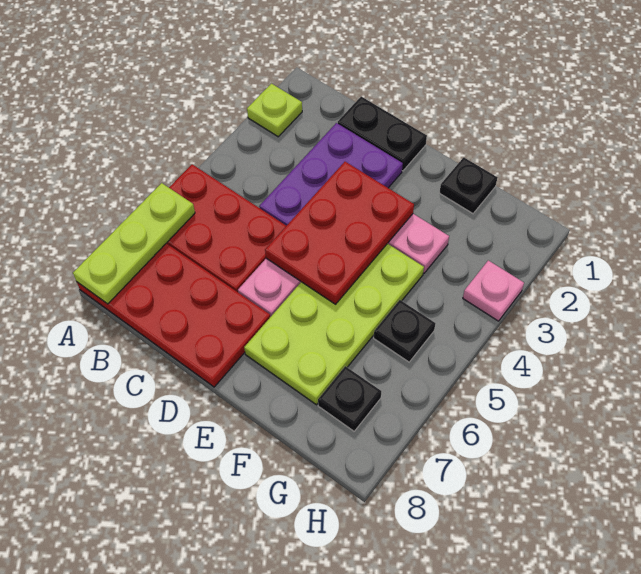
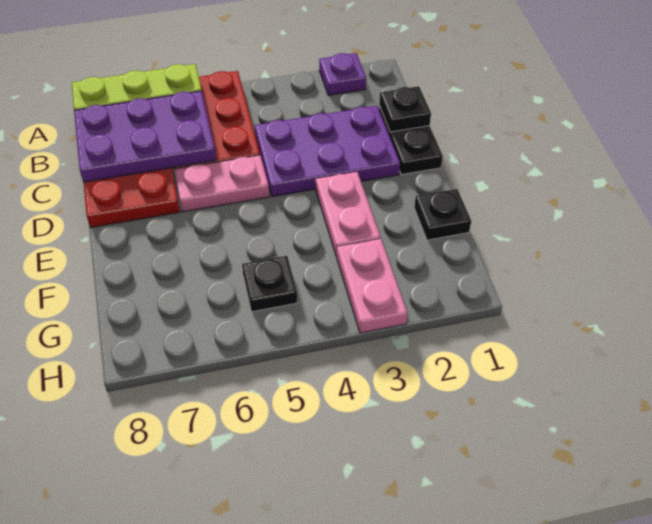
lime 1x1 plate [247,84,302,137] -> purple 1x1 plate [319,53,366,95]
none -> purple 2x3 plate [74,91,216,182]
red 2x3 plate [265,162,414,304] -> none
lime 2x4 plate [244,244,424,405] -> none
black 1x1 plate [318,366,381,431] -> black 1x1 plate moved to [379,86,431,132]
pink 1x1 plate [463,260,524,321] -> pink 1x2 plate [336,239,407,333]

